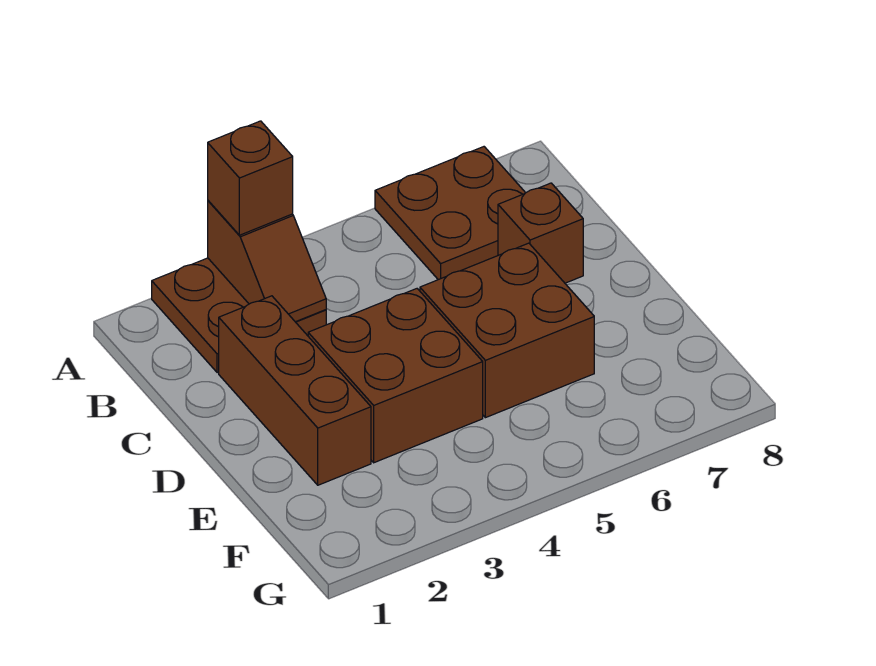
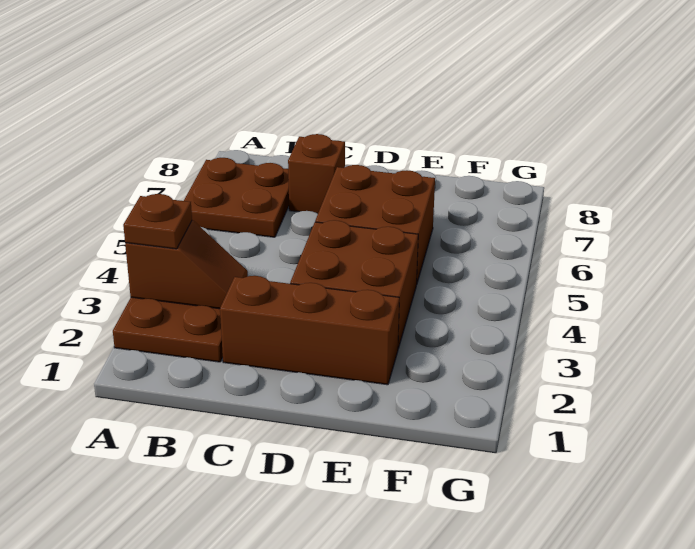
brown 1x1 brick [208,121,293,235] -> brown 1x1 plate [123,194,192,249]

